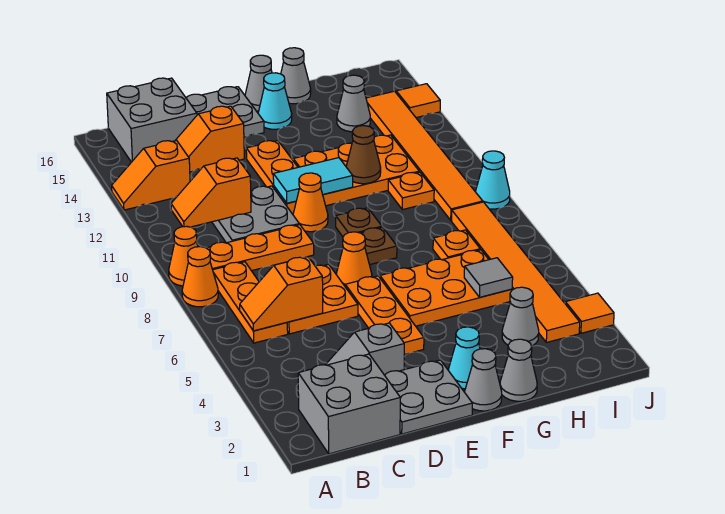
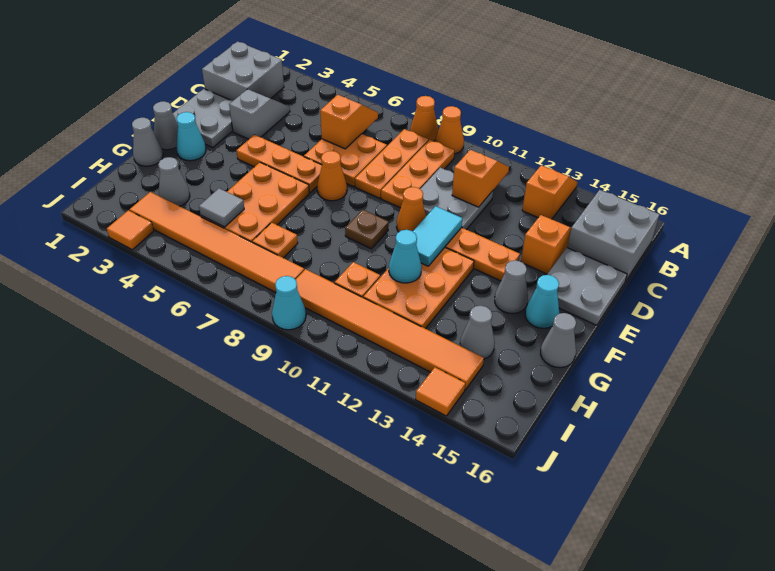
orange 1x3 plate [213,262,288,343] -> orange 1x3 plate turned to [355,129,428,198]
brown 1x1 plate [361,227,397,265] -> none
grey 1x1 cone [245,55,272,111] -> grey 1x1 cone moved to [495,260,528,313]
brown 1x1 cone [346,126,381,184] -> cyan 1x1 cone [389,230,422,283]

